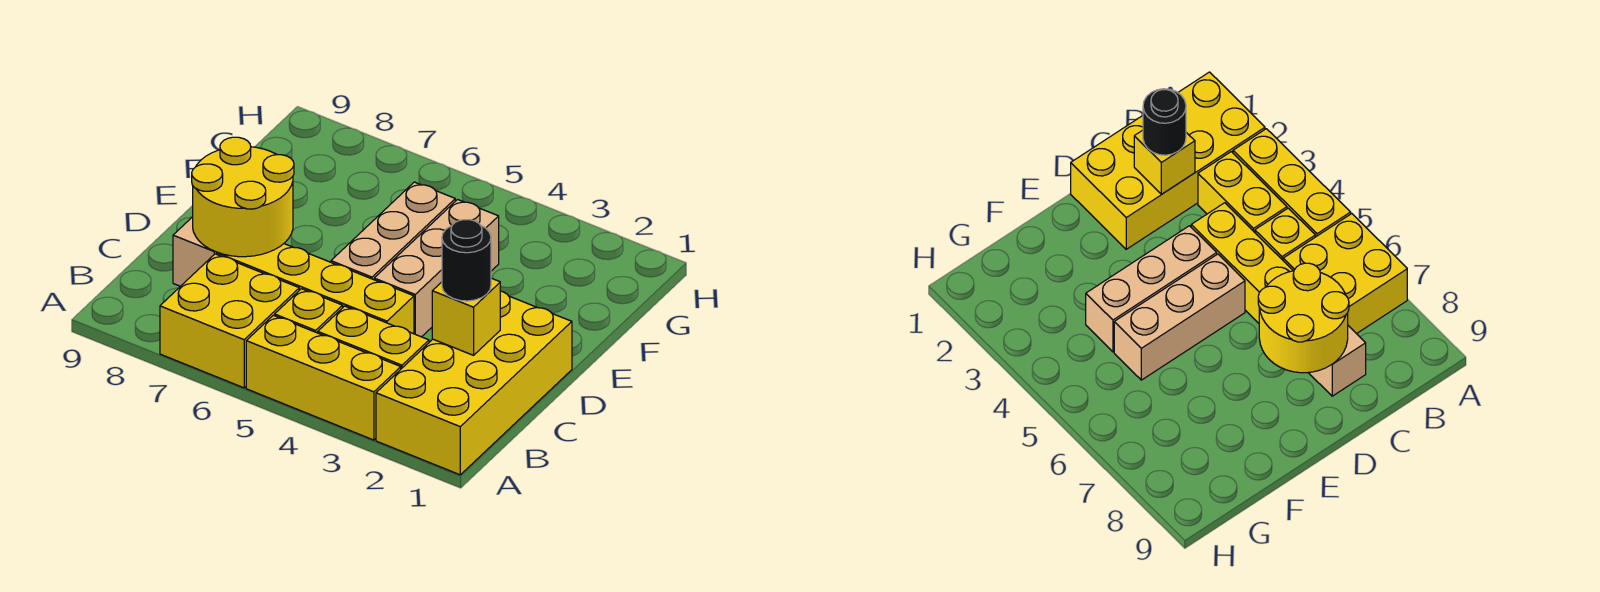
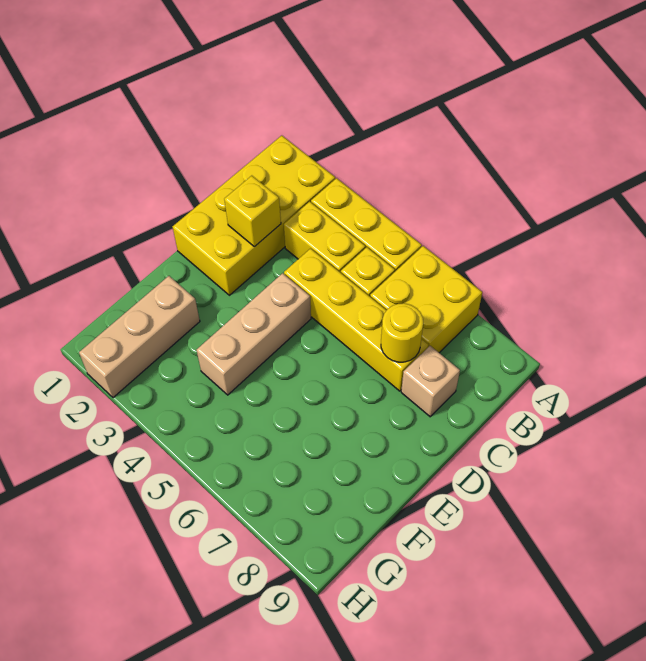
black 1x1 round brick [442,220,491,301] -> none
yellow 2x2 round brick [192,137,294,257] -> yellow 1x1 round brick [381,303,423,362]
tan 1x3 brick [331,182,455,280] -> tan 1x3 brick moved to [79,276,200,398]

